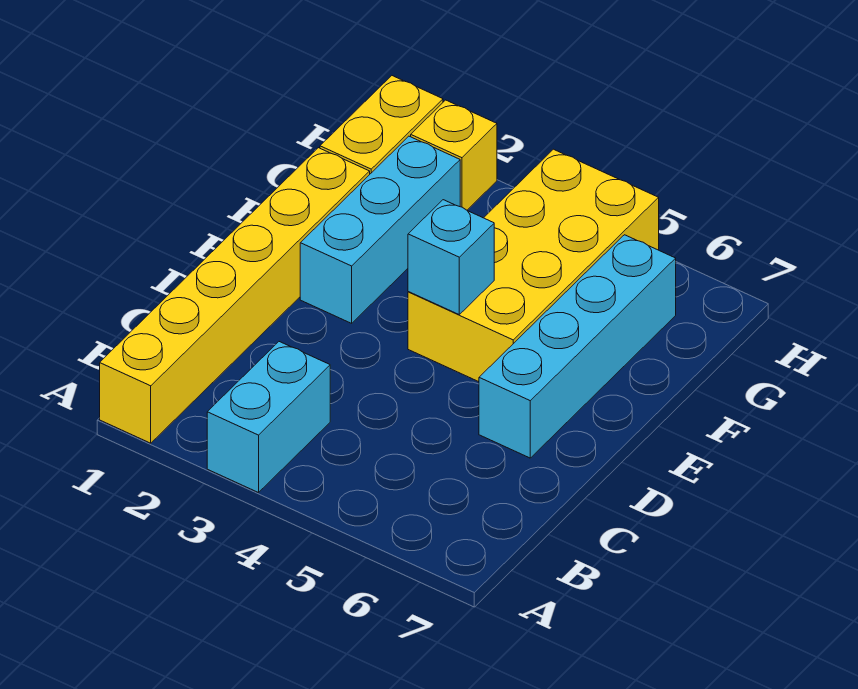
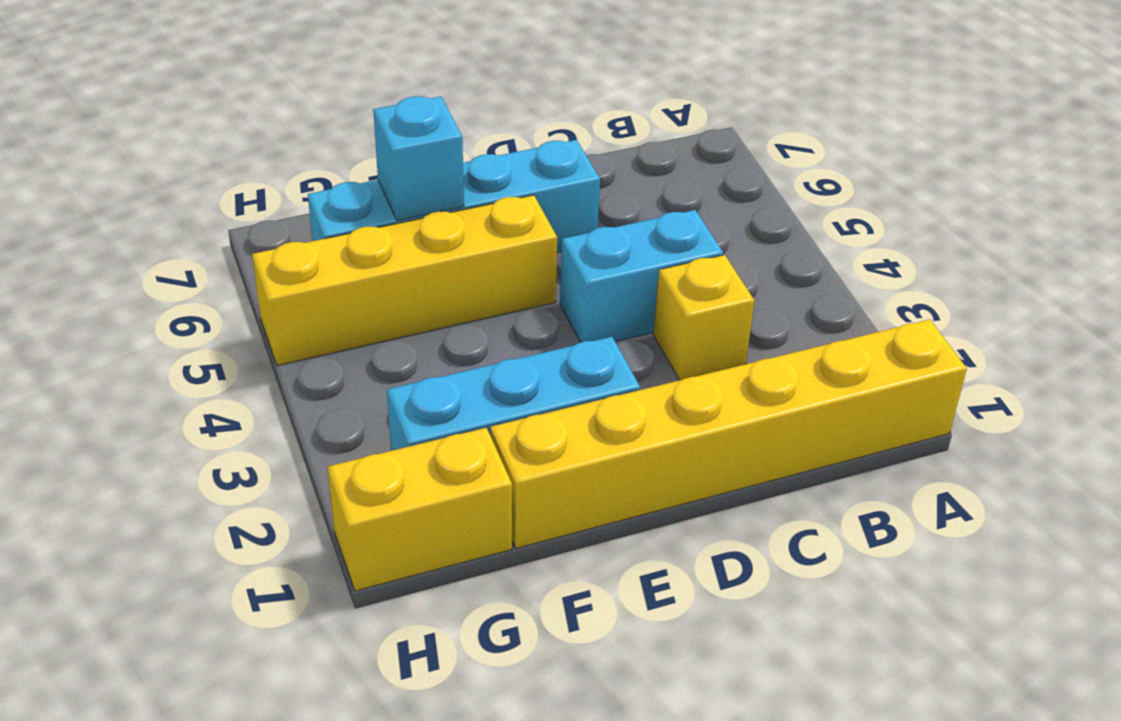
cyan 1x2 brick [207,342,330,493] -> cyan 1x2 brick moved to [560,210,723,342]
yellow 2x4 brick [408,149,659,382] -> yellow 1x4 brick [252,195,557,366]
cyan 1x1 brick [408,200,494,314] -> cyan 1x1 brick moved to [373,96,464,220]
yellow 1x1 brick [411,100,497,210] -> yellow 1x1 brick moved to [653,255,754,380]

